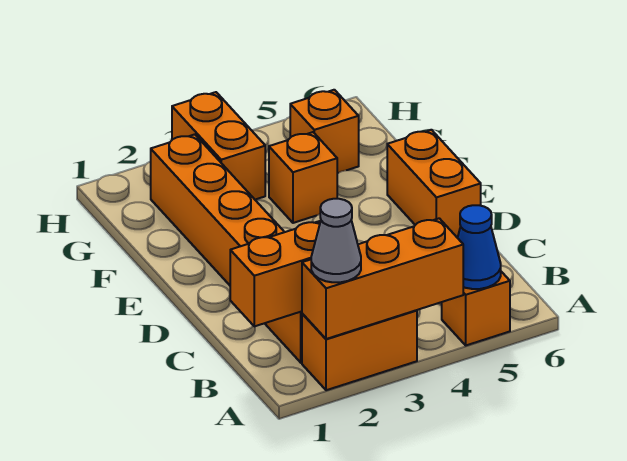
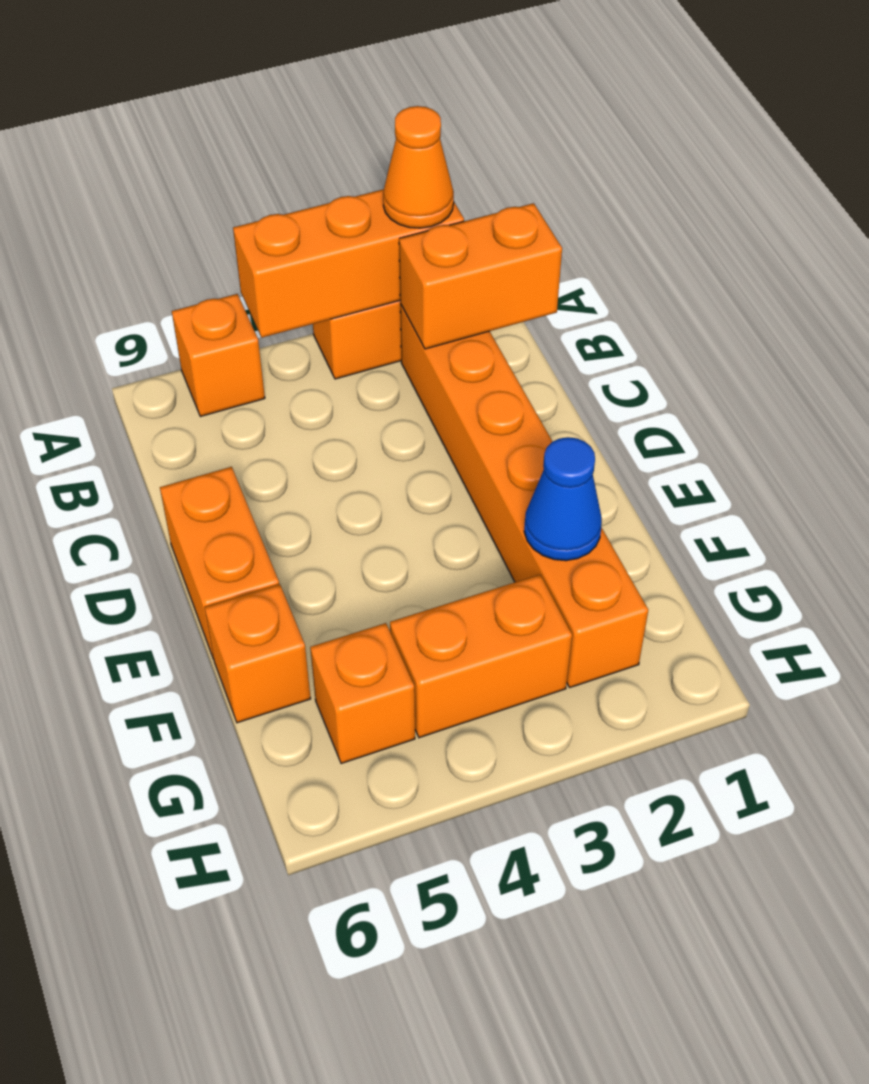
grey 1x1 cone [311,199,361,282] -> orange 1x1 cone [383,106,454,228]
blue 1x1 cone [458,205,501,289] -> blue 1x1 cone moved to [524,437,602,561]
orange 1x1 brick [269,132,337,223] -> orange 1x1 brick moved to [205,584,311,723]
orange 1x2 brick [172,92,265,200] -> orange 1x2 brick turned to [390,575,572,738]

